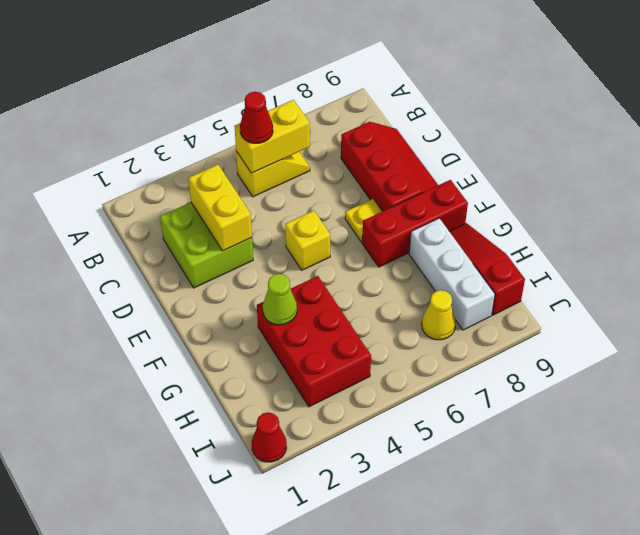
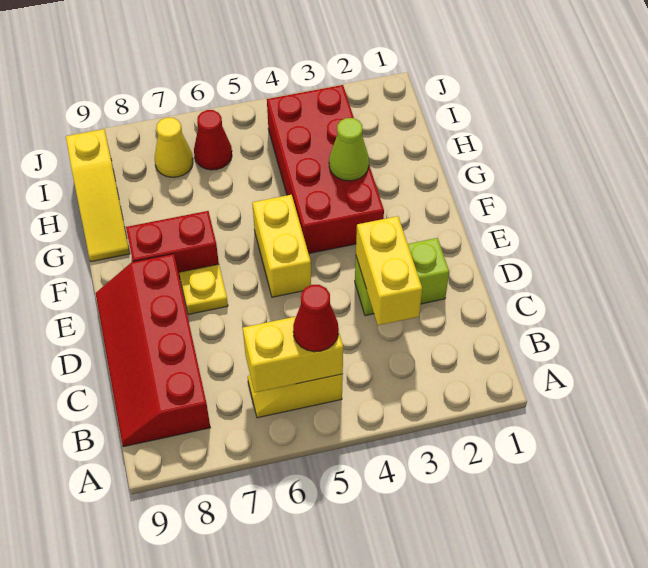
lime 2x2 brick [160,202,253,288] -> lime 1x2 brick [355,238,449,316]
red 2x3 slope [341,122,438,211] -> red 2x4 slope [96,254,210,447]
yellow 1x1 brick [285,211,330,270] -> yellow 1x2 brick [252,195,311,297]
red 1x3 brick [362,180,468,267] -> red 1x2 brick [126,211,219,279]
red 2x3 brick [257,276,371,407] -> red 2x4 brick [267,85,384,254]
white 1x3 brick [409,218,495,330] -> none
red 1x3 slope [449,223,525,315] -> yellow 1x3 slope [66,129,130,262]
red 1x1 cone [252,412,287,462] -> red 1x1 cone moved to [194,110,232,170]

